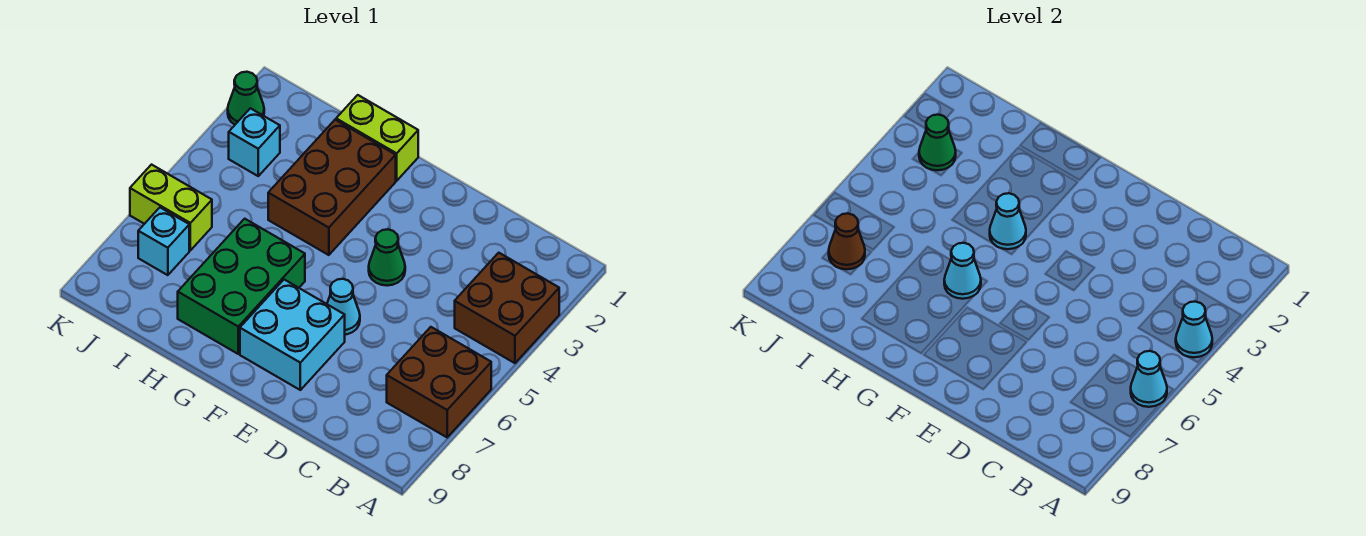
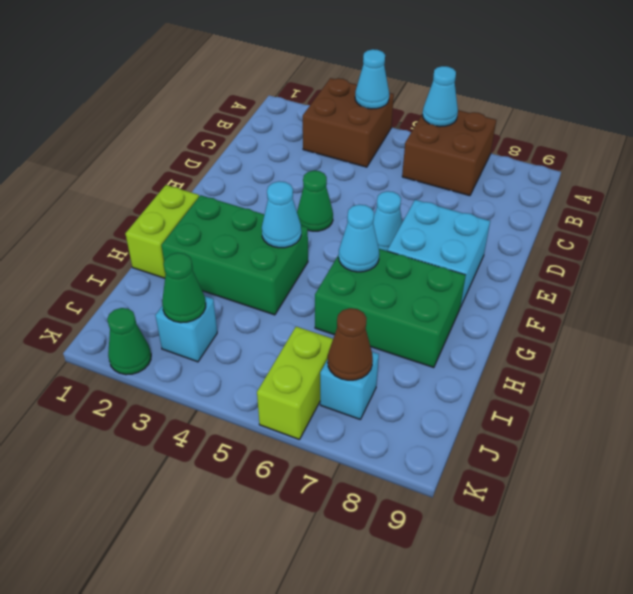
brown 2x3 brick [268,120,396,255] -> green 2x3 brick [162,195,308,315]

